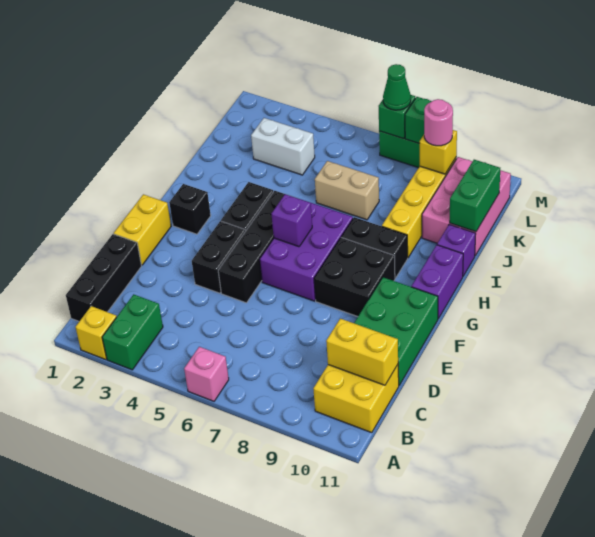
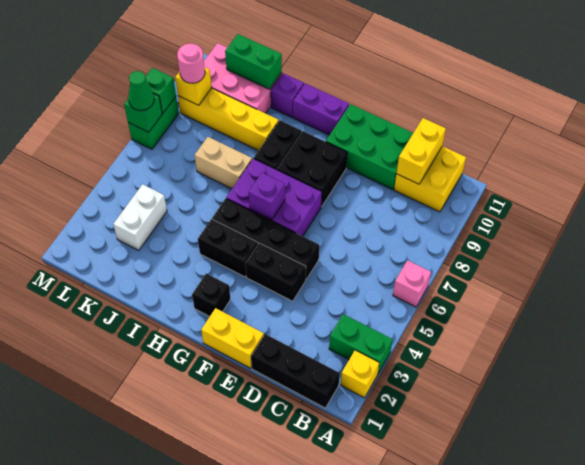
tan 1x2 brick [315,161,379,220] -> tan 1x2 brick turned to [195,137,252,189]

